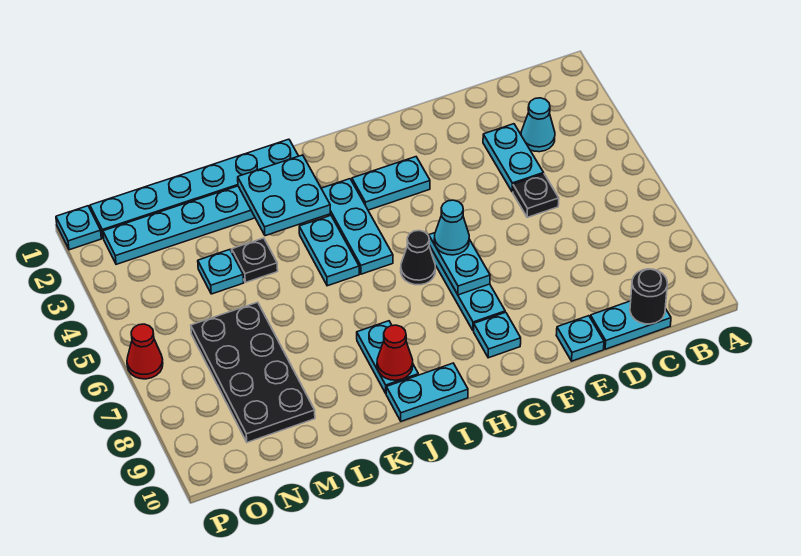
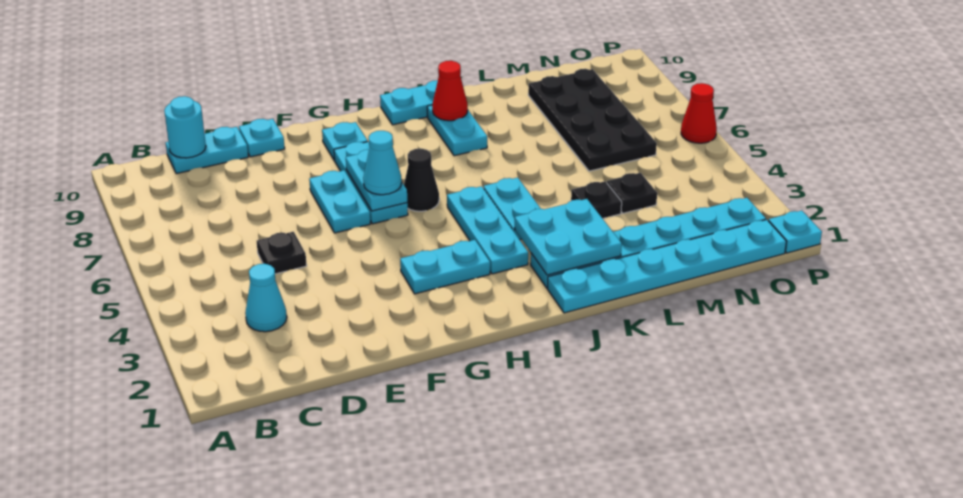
black 1x1 round brick [630,269,667,324] -> cyan 1x1 round brick [164,96,206,158]
cyan 1x2 plate [483,124,544,192] -> cyan 1x2 plate moved to [309,170,370,233]
cyan 1x1 plate [198,250,244,294] -> black 1x1 plate [607,173,657,213]

